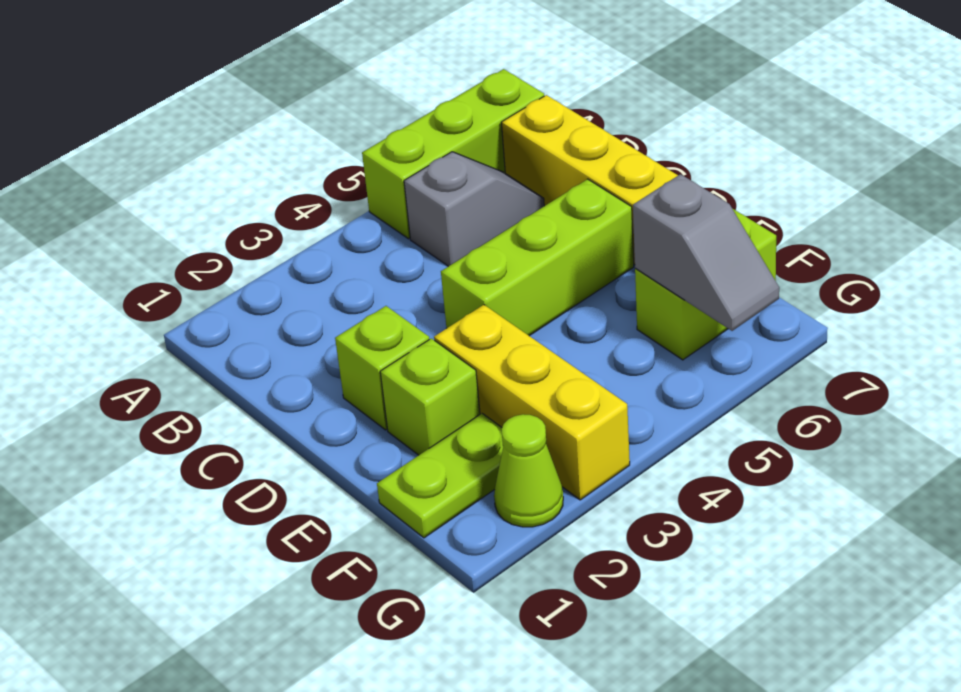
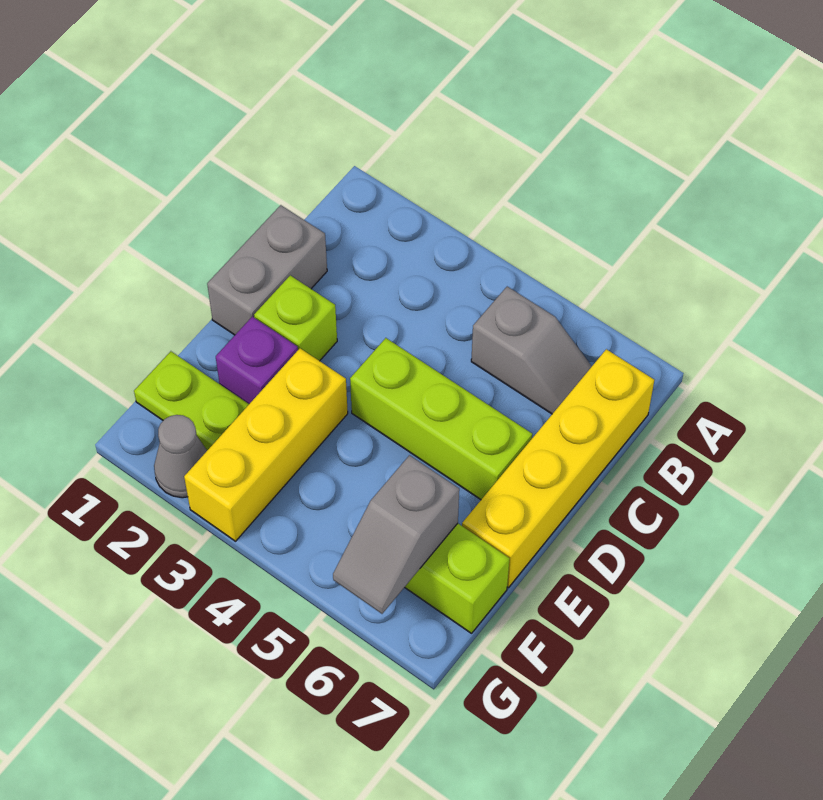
lime 1x3 brick [362,69,544,239] -> none
none -> grey 1x2 brick [207,205,327,335]
lime 1x1 brick [380,338,480,455] -> purple 1x1 brick [216,317,298,404]
lime 1x1 cone [494,414,563,527] -> grey 1x1 cone [154,415,207,498]

